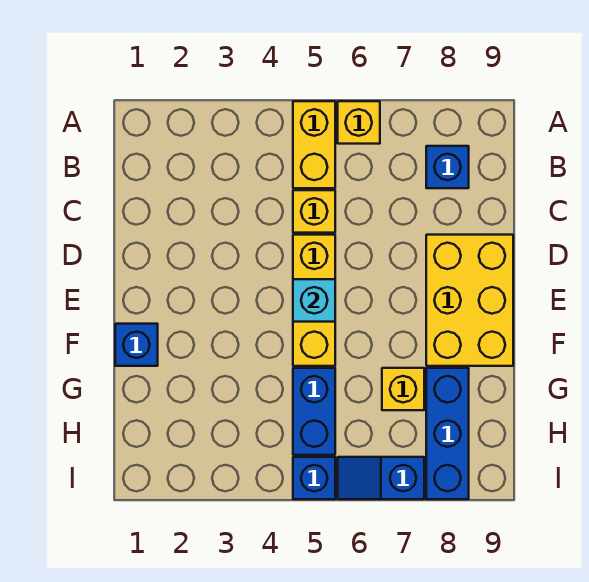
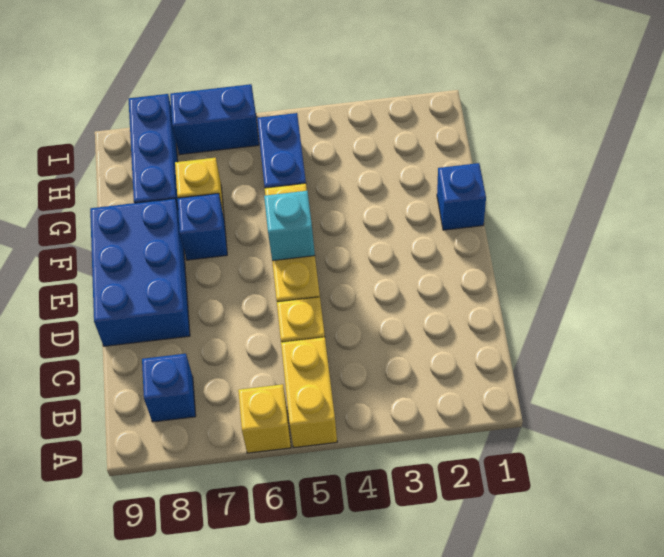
yellow 2x3 brick [426,235,513,366] -> blue 2x3 brick [90,199,190,346]
blue 1x1 brick [293,457,335,499] -> blue 1x1 brick moved to [178,193,227,260]
blue 1x2 slope [338,457,424,499] -> blue 1x2 brick [170,84,259,155]

